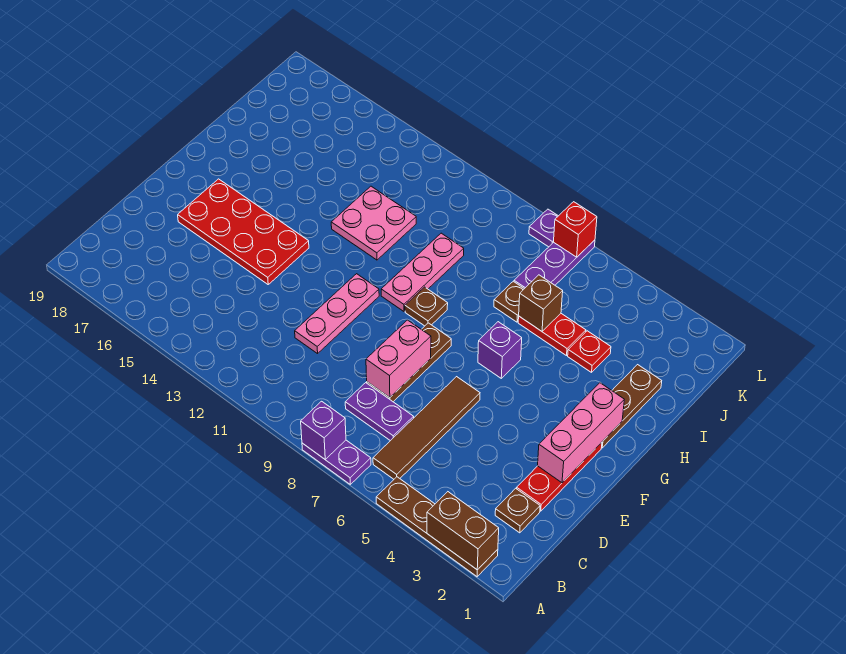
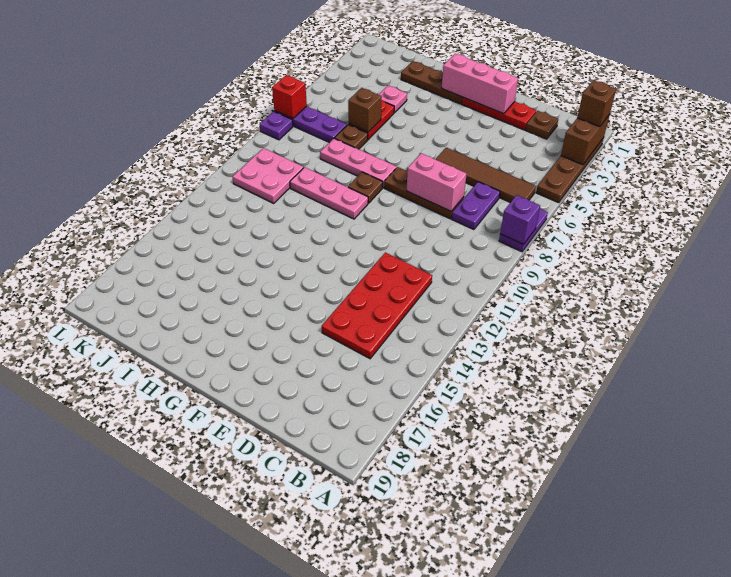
none -> brown 1x1 brick [577,80,616,127]
pink 1x3 plate [295,274,379,354] -> pink 1x3 plate moved to [320,138,396,188]
red 2x4 plate [178,179,309,284] -> red 2x4 plate moved to [322,252,432,359]
purple 1x1 brick [478,322,522,378] -> none
pink 2x2 plate [331,186,416,260] -> pink 2x2 plate moved to [232,148,304,203]
red 1x1 plate [568,331,611,372] -> pink 1x1 plate [379,86,407,113]

